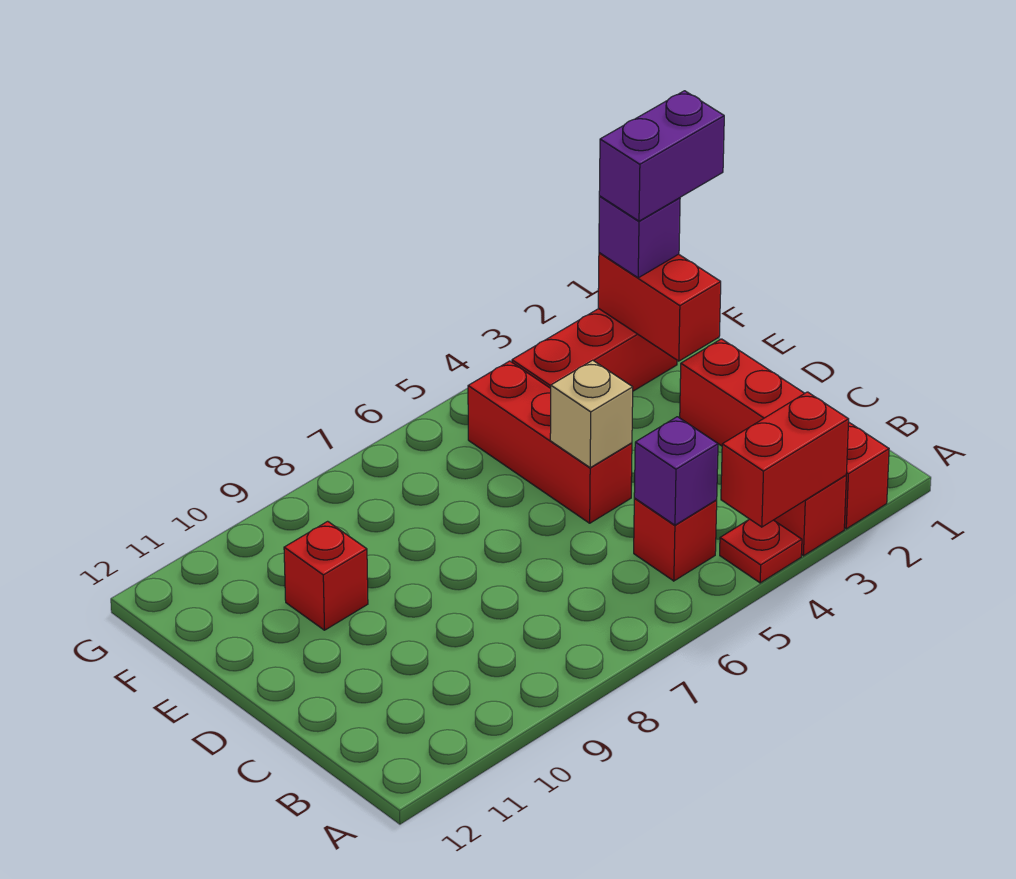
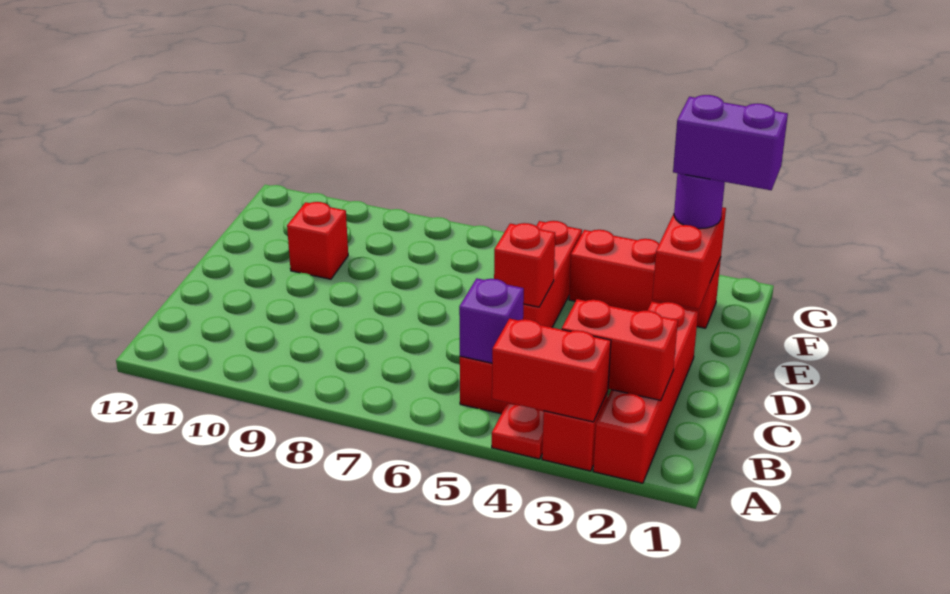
none -> red 1x2 brick [562,299,678,401]
tan 1x1 brick [550,360,633,468] -> red 1x1 brick [494,223,555,307]
purple 1x1 brick [599,196,680,278] -> purple 1x1 round brick [674,173,725,229]

